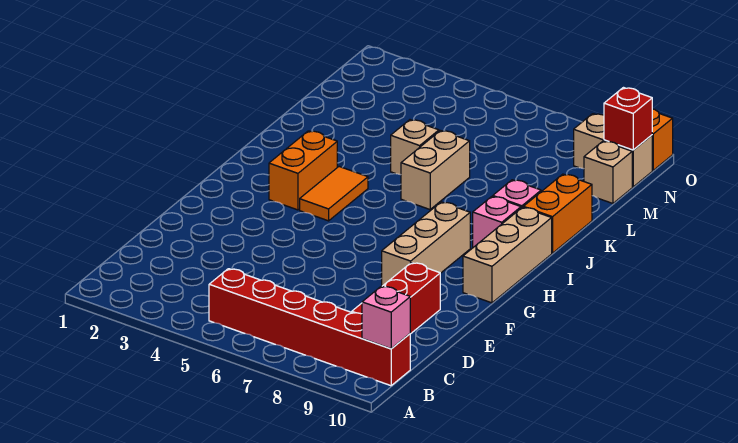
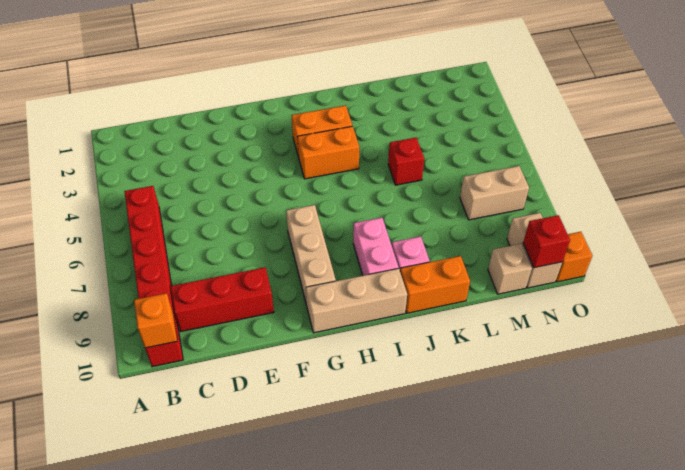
pink 1x1 brick [362,286,410,349] -> orange 1x1 brick [134,293,177,348]
tan 1x3 brick [382,202,470,286] -> tan 1x3 brick turned to [286,205,336,305]
orange 1x2 tile [300,167,368,221] -> orange 1x2 brick [297,126,359,179]
pink 1x1 brick [473,196,521,247] -> pink 1x2 brick [353,218,399,276]
tan 1x2 brick [401,131,470,209] -> tan 1x2 brick moved to [460,166,529,220]
tan 1x1 brick [391,120,439,175] -> red 1x1 brick [388,138,424,185]

